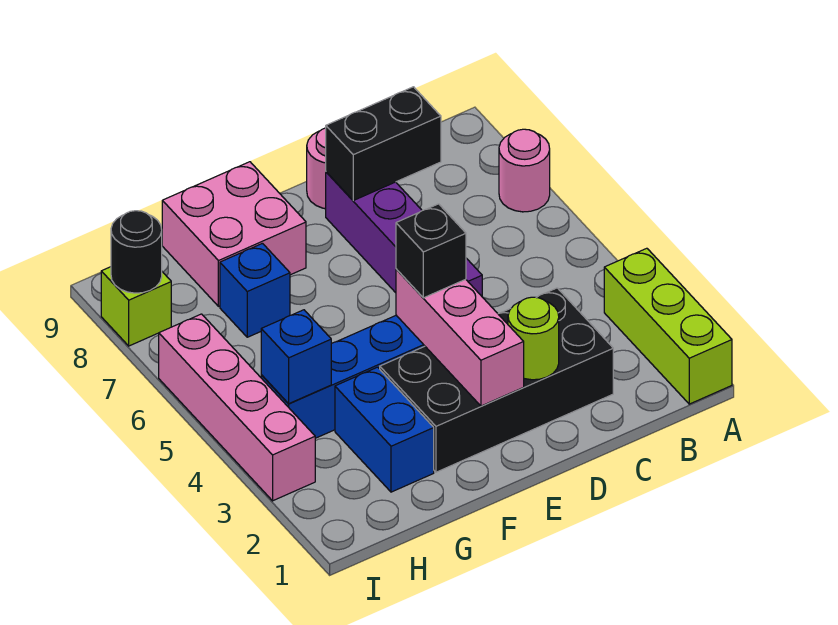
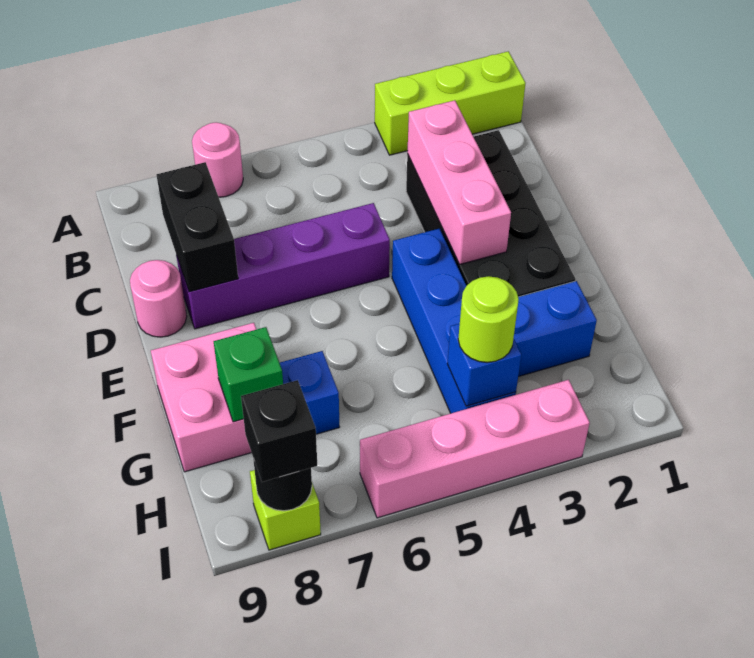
lime 1x1 round brick [508,297,559,380] -> lime 1x1 round brick moved to [458,276,519,362]
pink 1x3 brick [396,269,524,406] -> pink 1x3 brick turned to [407,100,511,264]
black 1x1 brick [396,204,466,298] -> black 1x1 brick moved to [241,380,317,482]
none -> green 1x1 brick [214,327,283,422]

